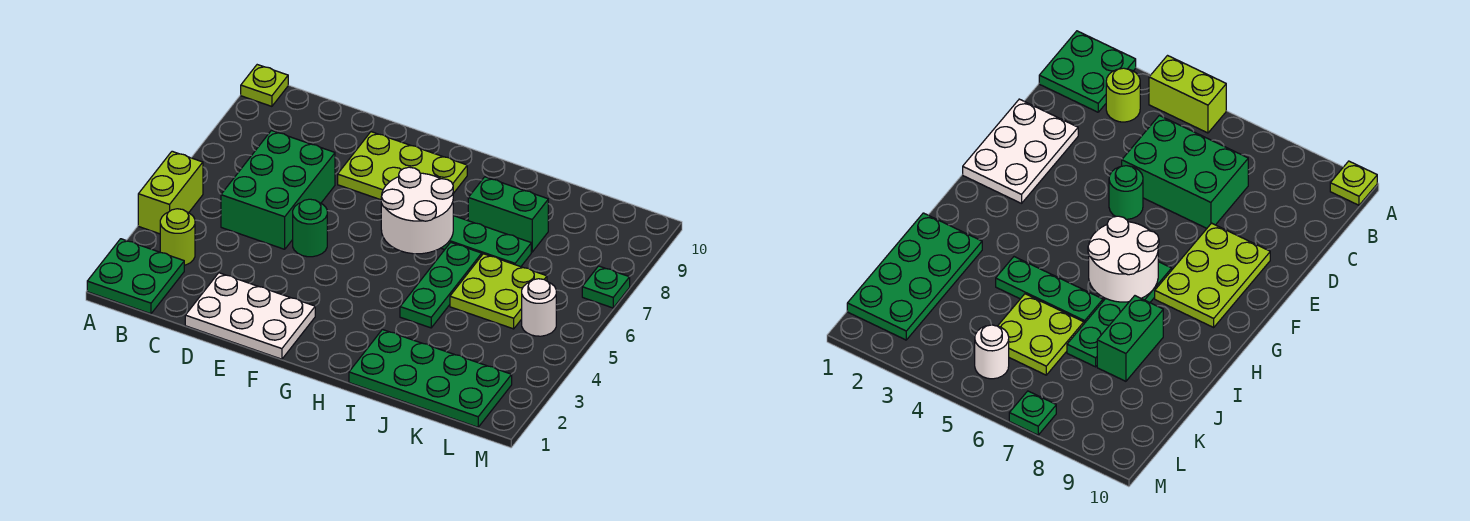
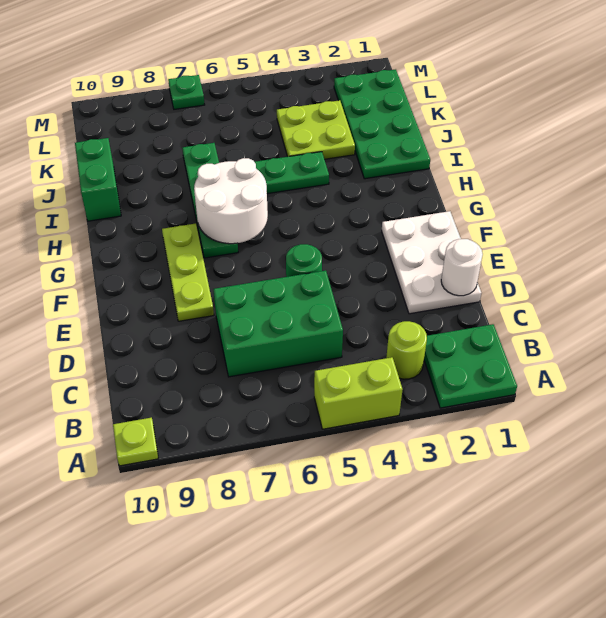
lime 2x3 plate [338,132,467,200] -> lime 1x3 plate [162,224,214,321]
green 1x2 brick [468,177,548,252] -> green 1x2 brick moved to [75,138,121,221]
lime 2x2 plate [450,254,547,329] -> lime 2x2 plate moved to [277,100,355,159]
white 1x1 round brick [522,279,556,336] -> white 1x1 round brick moved to [441,239,483,296]

